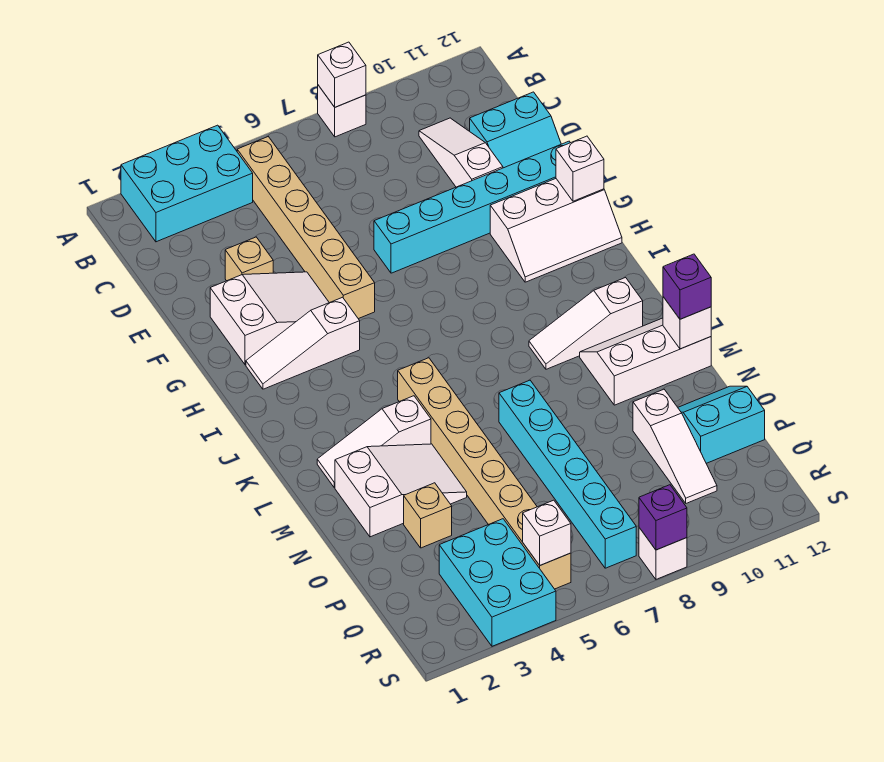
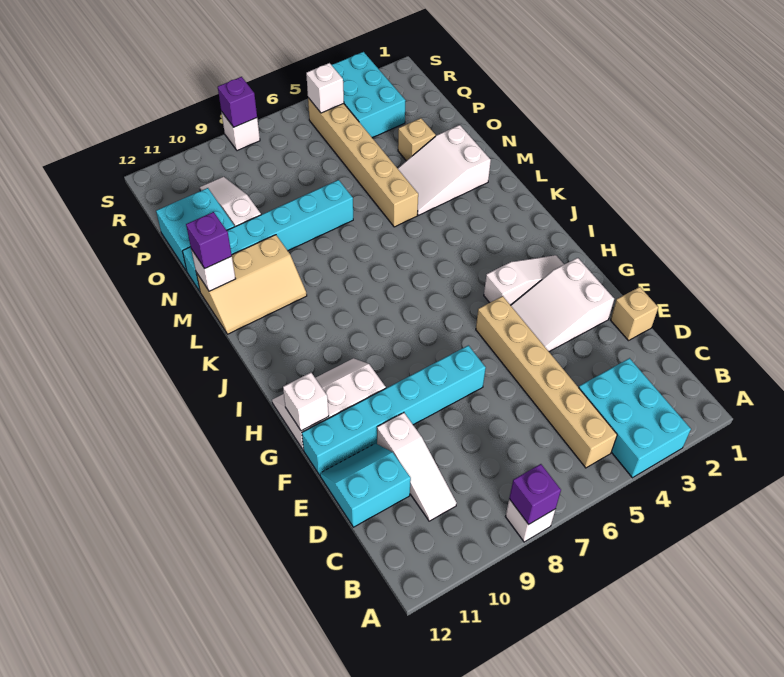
cyan 2x3 brick [121,125,253,242] -> cyan 2x3 brick turned to [579,358,691,478]
white 1x1 brick [318,42,366,107] -> purple 1x1 brick [509,464,561,524]
tan 1x1 brick [225,237,273,281] -> tan 1x1 brick moved to [611,287,658,341]
tan 1x8 brick [398,358,571,589] -> tan 1x6 brick [308,98,418,227]
white 1x3 slope [529,278,643,369] -> none
white 1x3 slope [317,396,431,488] -> none
white 2x3 slope [580,318,711,405] -> tan 2x3 slope [196,235,307,334]
cyan 1x6 brick [499,380,636,568] -> cyan 1x6 brick turned to [183,180,353,291]
cyan 2x2 slope [678,386,765,463] -> cyan 2x2 brick [156,188,235,271]

